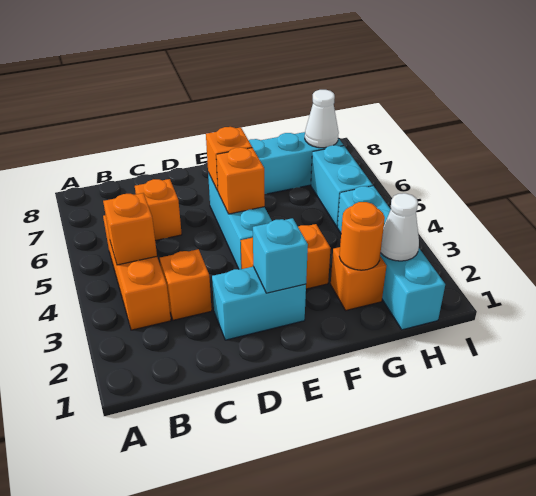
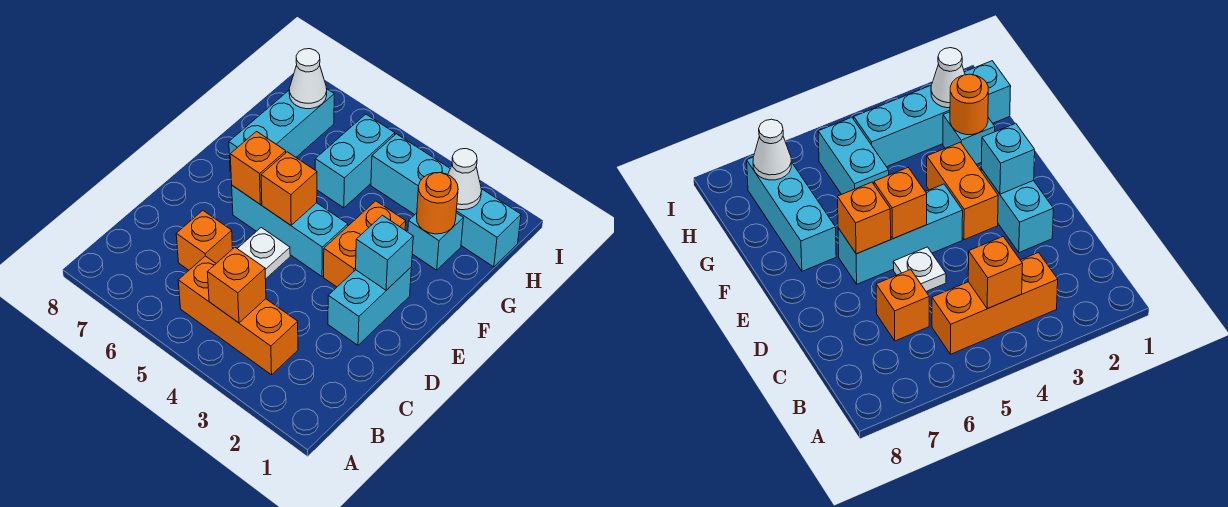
orange 1x1 brick [160,249,212,320] -> none
none -> white 1x1 plate [237,227,290,279]
orange 1x1 brick [331,247,386,310] -> cyan 1x1 brick [408,213,463,270]
cyan 1x2 brick [311,145,373,227] -> cyan 1x2 brick turned to [315,114,395,208]

